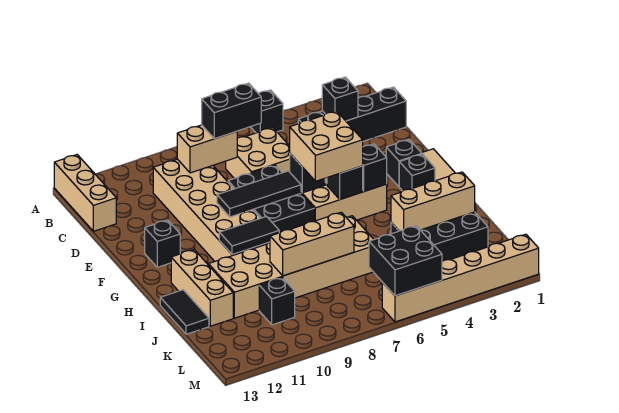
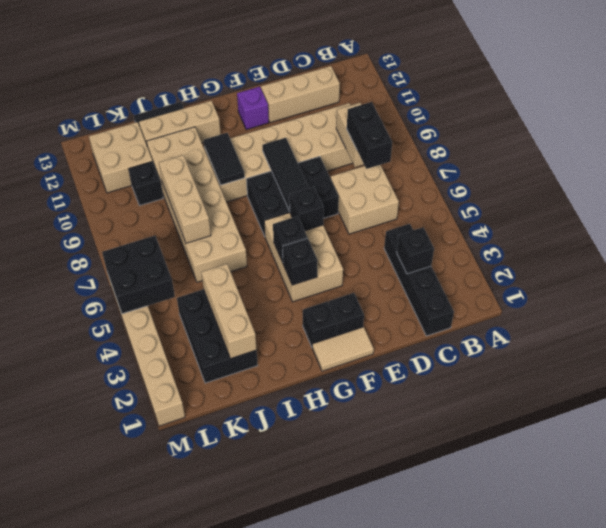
black 1x1 brick [251,90,283,133] -> none
tan 1x3 brick [54,155,116,231] -> tan 1x3 brick moved to [261,66,340,123]
tan 2x2 brick [290,111,363,181] -> tan 2x2 brick moved to [89,122,152,193]
black 1x1 brick [145,220,180,267] -> purple 1x1 brick [237,87,269,130]

